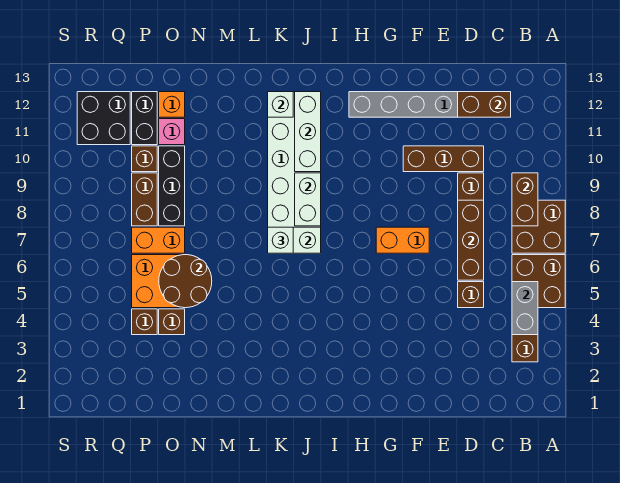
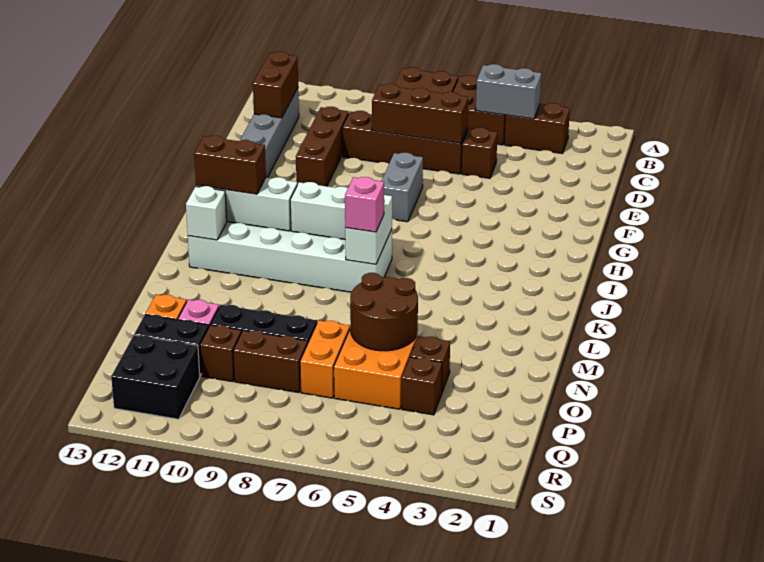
brown 1x2 brick [512,173,538,226] -> brown 1x2 brick moved to [194,136,266,194]
orange 1x2 brick [376,227,429,253] -> grey 1x2 brick [382,153,423,222]
white 1x1 brick [268,227,293,253] -> pink 1x1 brick [345,177,384,232]

